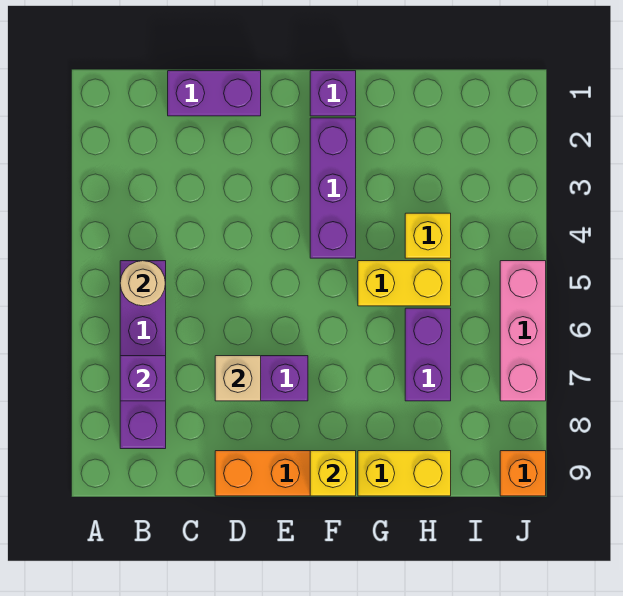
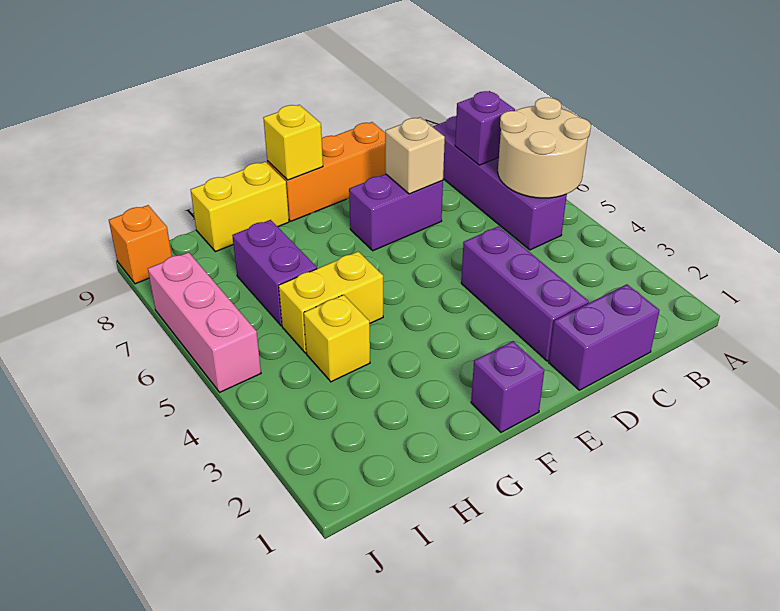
tan 1x1 round brick [120,261,165,306] -> tan 2x2 round brick [498,98,591,198]
purple 1x3 brick [310,118,356,258] -> purple 1x3 brick moved to [461,226,589,361]

